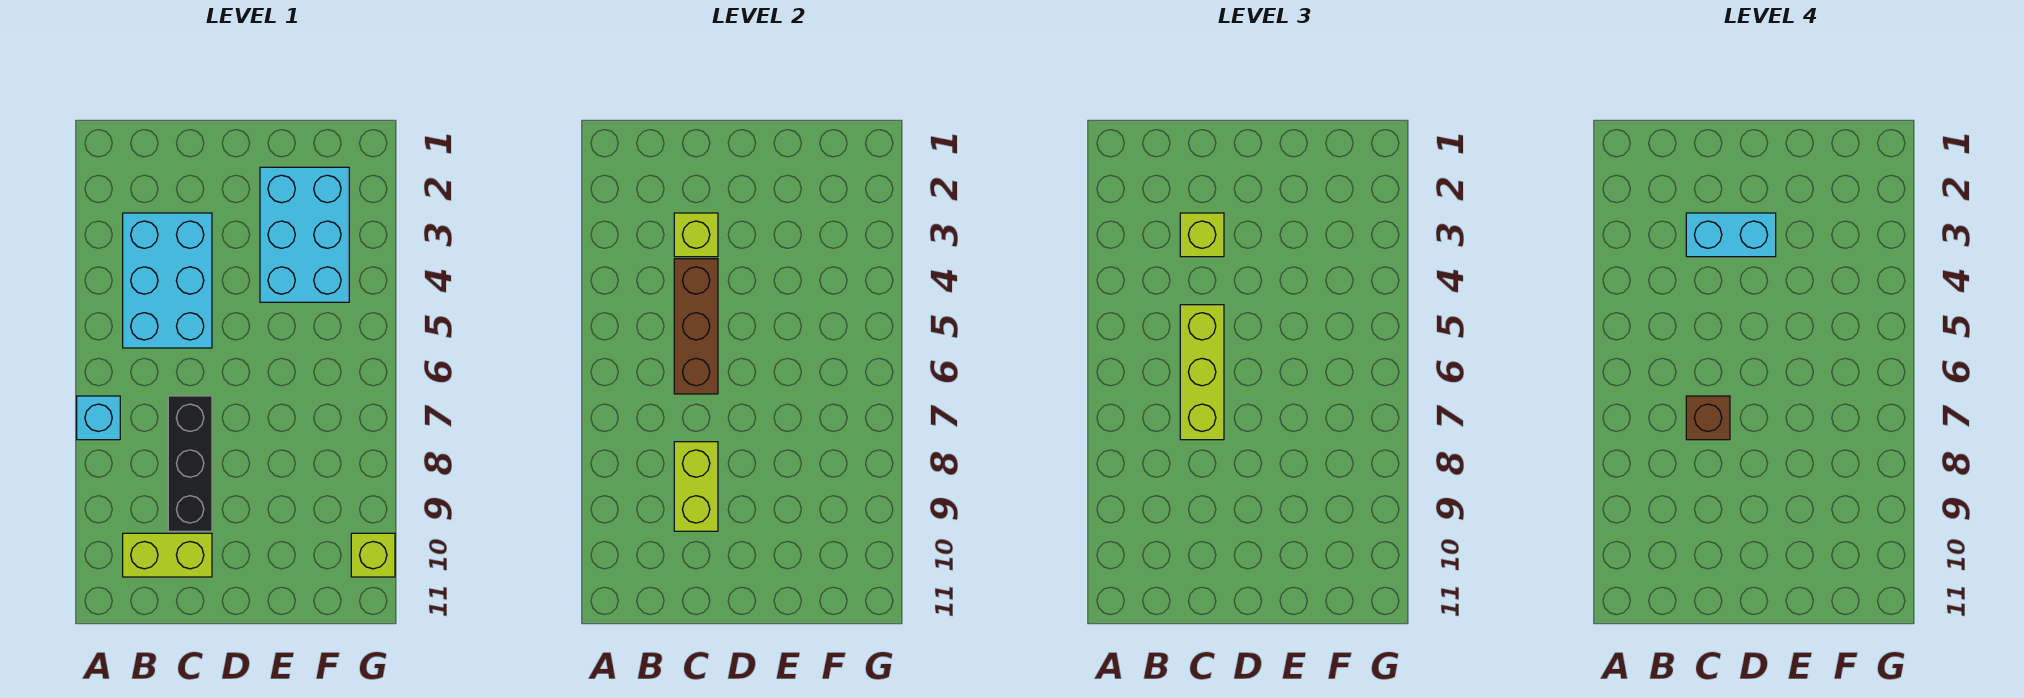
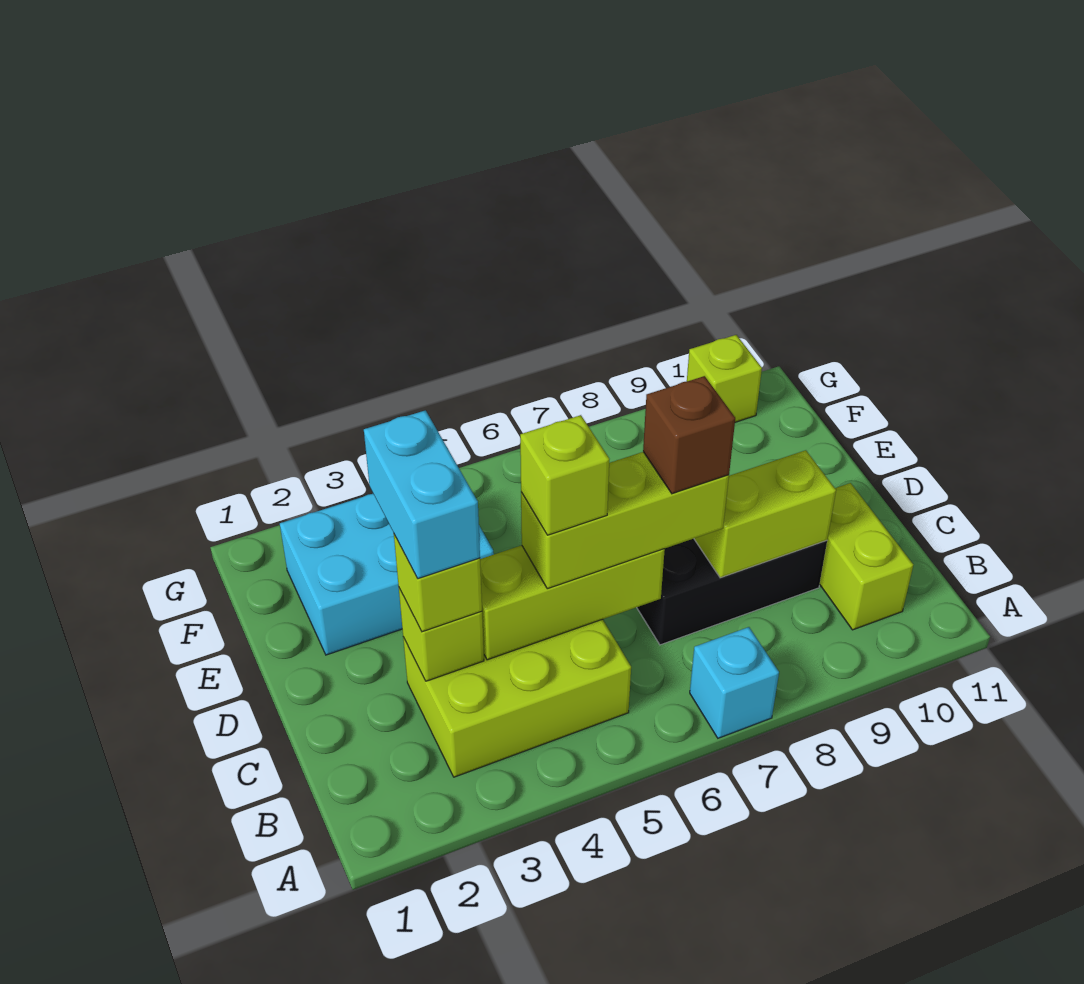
cyan 2x3 brick [123,213,212,348] -> lime 2x3 brick [403,619,631,777]
brown 1x3 brick [674,259,718,394] -> lime 1x3 brick [480,545,665,660]
none -> lime 1x1 brick [520,415,609,535]

